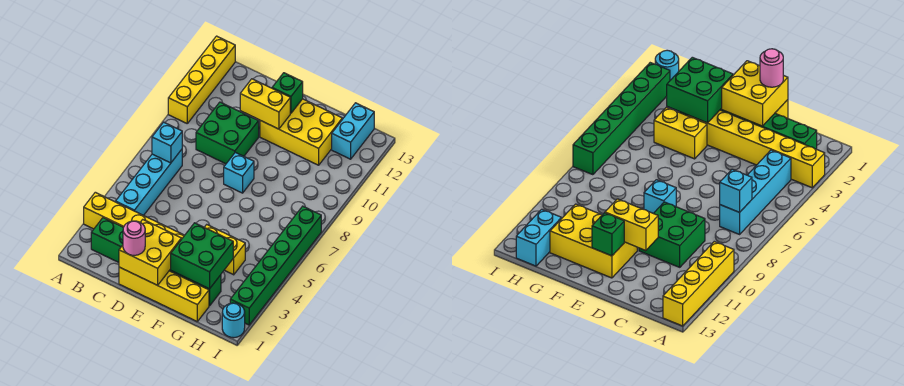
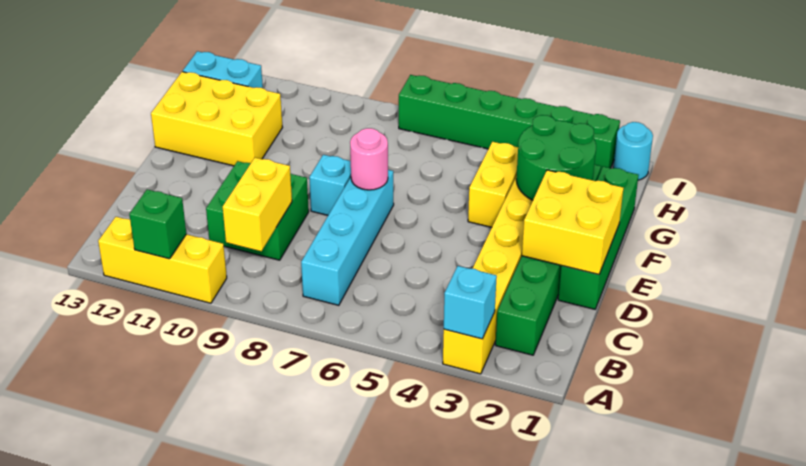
yellow 1x4 brick [168,36,235,123] -> yellow 1x3 brick [98,217,227,303]
cyan 1x4 brick [116,149,182,216] -> cyan 1x4 brick turned to [301,170,394,305]
cyan 1x1 brick [152,122,182,163] -> cyan 1x1 brick moved to [444,266,497,339]
yellow 1x4 brick [119,267,209,321] -> green 1x4 brick [558,167,638,309]
pink 1x1 round brick [123,221,145,255] -> pink 1x1 round brick moved to [350,128,388,190]
yellow 1x2 brick [240,79,290,129] -> yellow 1x2 brick moved to [223,158,292,251]
yellow 2x3 brick [260,99,342,165] -> yellow 2x3 brick turned to [151,72,282,166]
green 1x1 brick [272,73,303,113] -> green 1x1 brick moved to [129,189,186,259]
green 2x2 brick [171,223,233,289] -> green 2x2 round brick [516,115,596,200]

